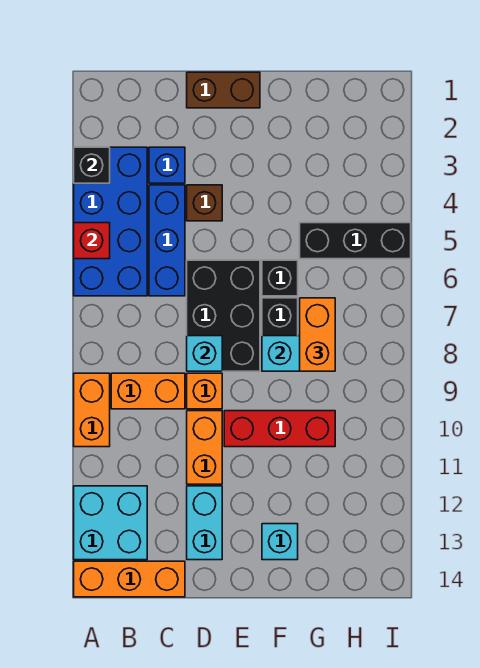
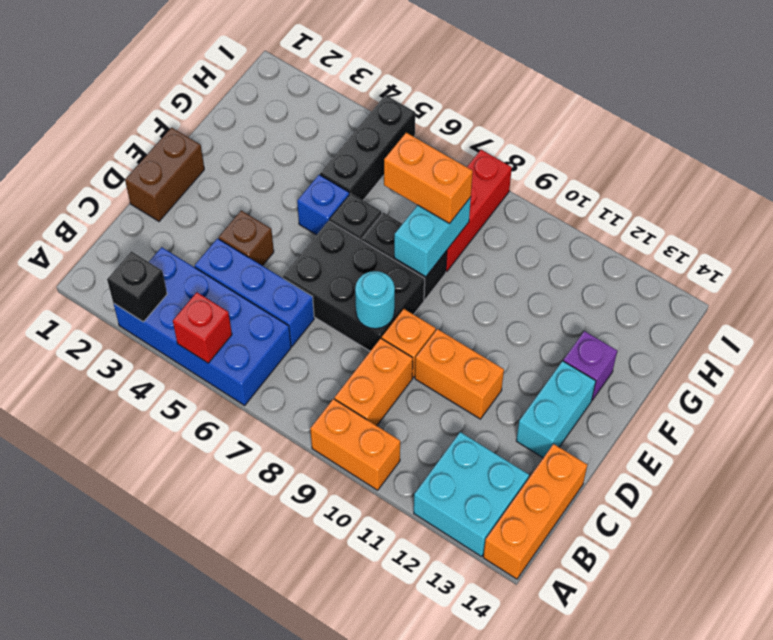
blue 1x1 brick [149,147,185,183] -> blue 1x1 brick moved to [297,175,349,235]
cyan 1x1 brick [187,336,222,371] -> cyan 1x1 round brick [355,271,395,329]
cyan 1x2 brick [187,486,222,560] -> cyan 1x2 brick turned to [516,361,596,458]
red 1x3 brick [224,411,335,447] -> red 1x3 brick moved to [446,150,512,272]
cyan 1x1 brick [262,524,298,560] -> purple 1x1 brick [563,331,617,400]

